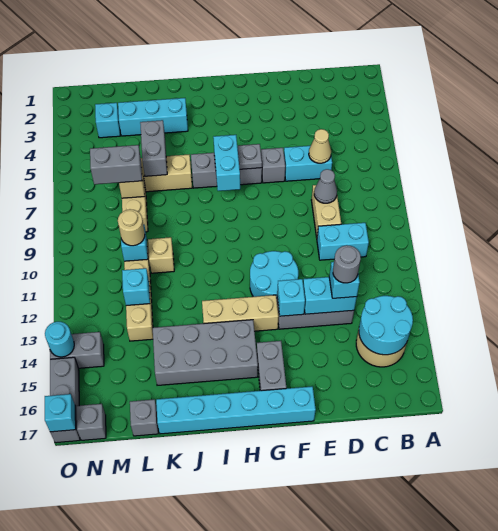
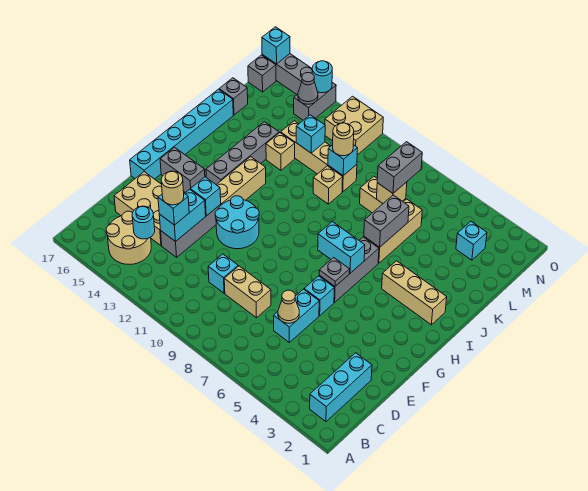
cyan 2x2 round brick [359,296,413,355] -> cyan 1x1 round brick [132,206,155,239]
cyan 1x2 brick [317,223,369,260] -> cyan 1x1 brick [208,254,238,293]
grey 1x1 cone [314,169,337,203] -> grey 1x1 cone moved to [298,73,318,104]
grey 1x1 round brick [333,245,361,283] -> tan 1x1 round brick [161,171,184,205]
none -> tan 2x3 brick [114,172,162,246]
grey 1x1 brick [261,148,285,183] -> cyan 1x1 brick [304,276,334,315]
grey 2x4 brick [153,320,258,385] -> grey 1x4 brick [206,122,279,185]
none -> tan 1x3 brick [382,261,447,325]
cyan 1x3 brick [118,98,188,136] -> cyan 1x3 brick moved to [310,353,372,422]
grey 1x2 brick [140,120,167,176] -> grey 1x2 brick turned to [364,195,409,247]
none -> tan 1x1 brick [266,133,295,170]
none -> tan 2x2 brick [325,96,383,155]

